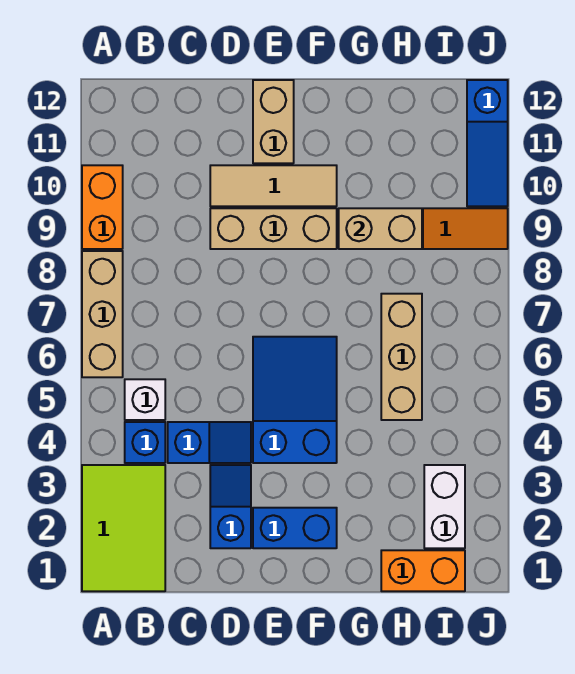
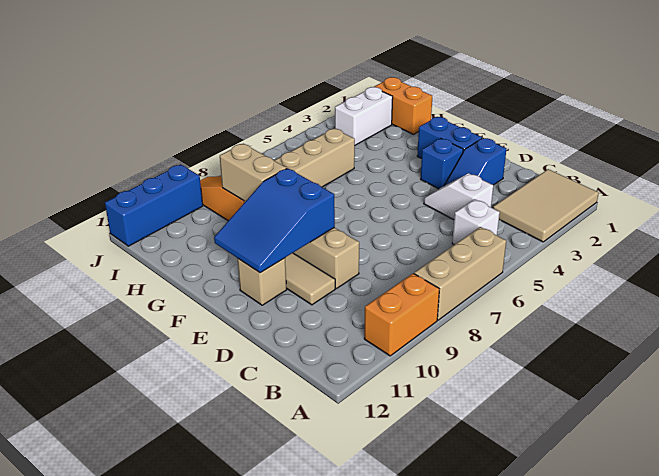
lime 2x3 tile [82,465,165,591] -> tan 2x3 tile [493,169,598,242]
blue 1x1 brick [125,422,165,463] -> blue 1x1 brick moved to [421,138,463,189]
blue 1x2 slope [168,422,251,463] -> white 1x2 slope [424,173,493,220]
blue 2x3 slope [253,337,337,463] -> blue 2x3 slope moved to [214,168,335,273]
tan 1x2 brick [253,80,294,163] -> tan 1x1 brick [238,258,287,305]
blue 1x3 slope [467,80,508,206] -> blue 1x3 brick [105,164,203,246]

